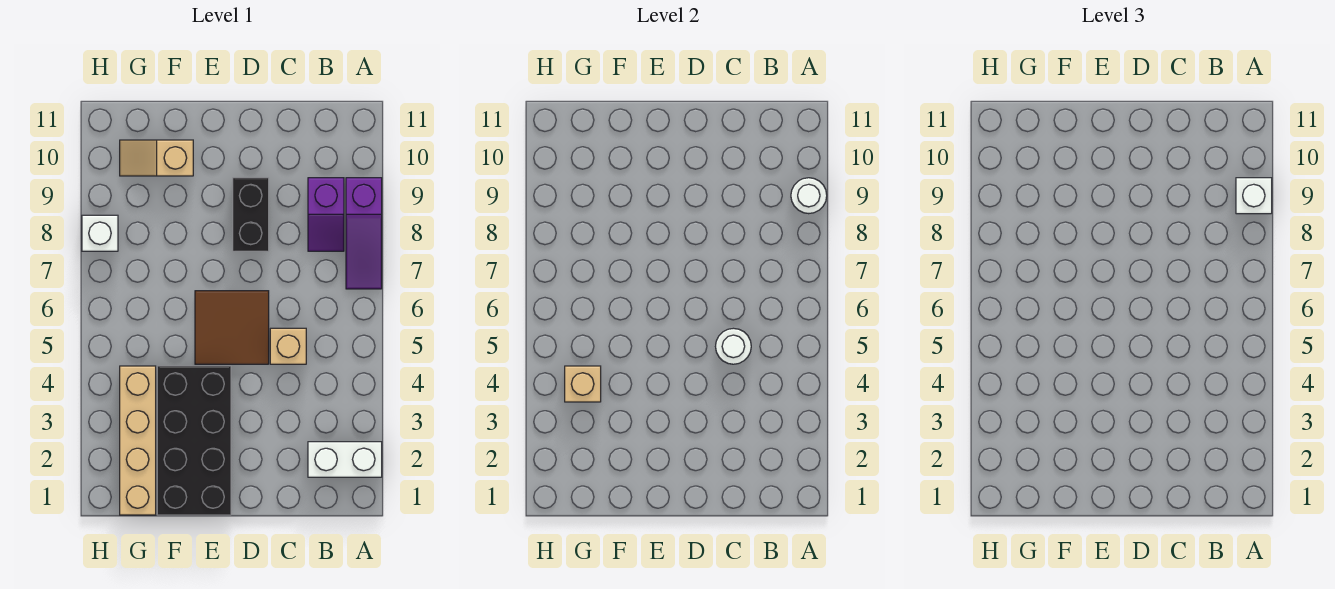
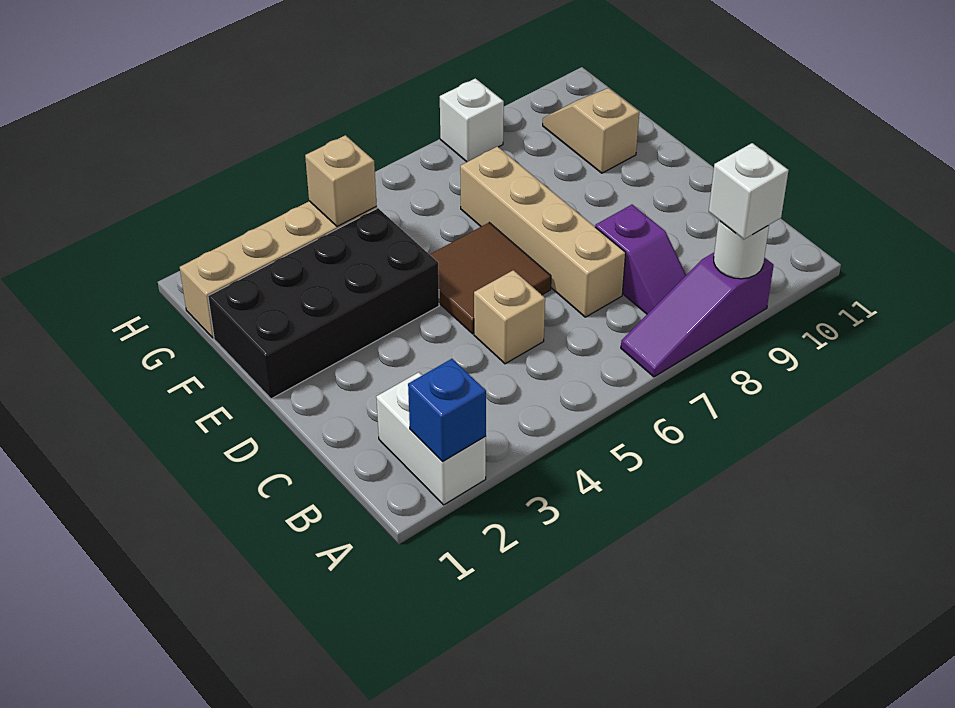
none -> blue 1x1 brick [408,359,486,462]
purple 1x2 slope [308,178,344,251] -> purple 1x2 slope turned to [595,205,686,314]
white 1x1 round brick [716,328,751,364] -> none
none -> tan 1x4 brick [460,146,626,317]
black 1x2 brick [233,178,269,251] -> none

